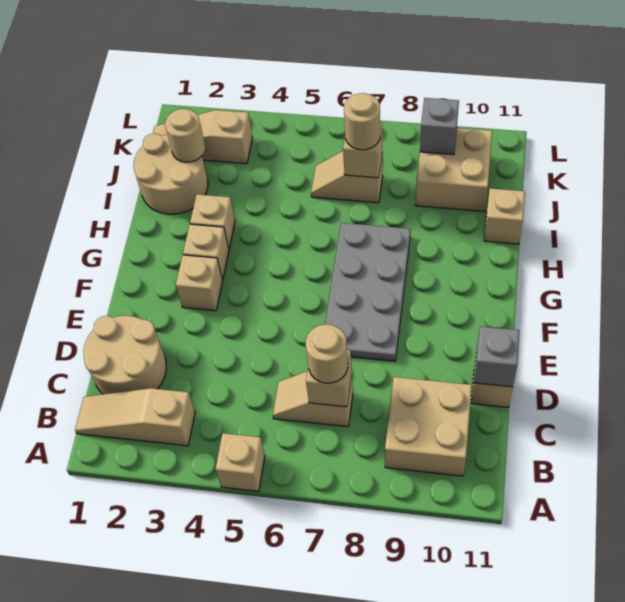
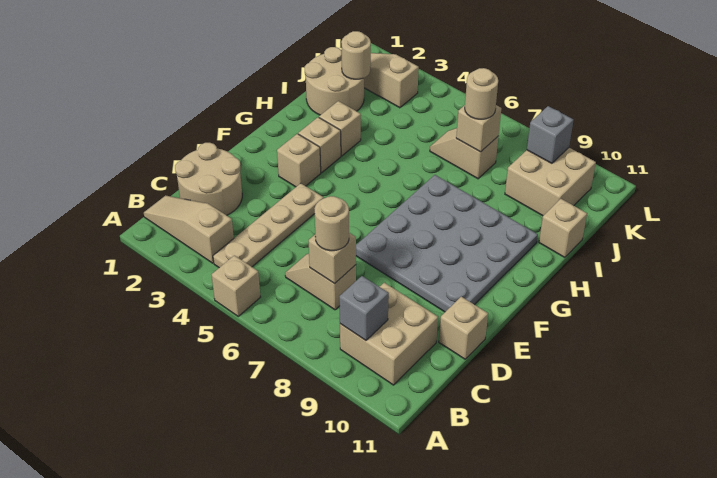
none -> tan 1x4 plate [213,183,324,268]
grey 1x1 brick [474,326,519,387] -> grey 1x1 brick moved to [339,276,389,340]
grey 2x4 plate [325,223,411,361] -> grey 4x4 plate [356,175,538,312]

